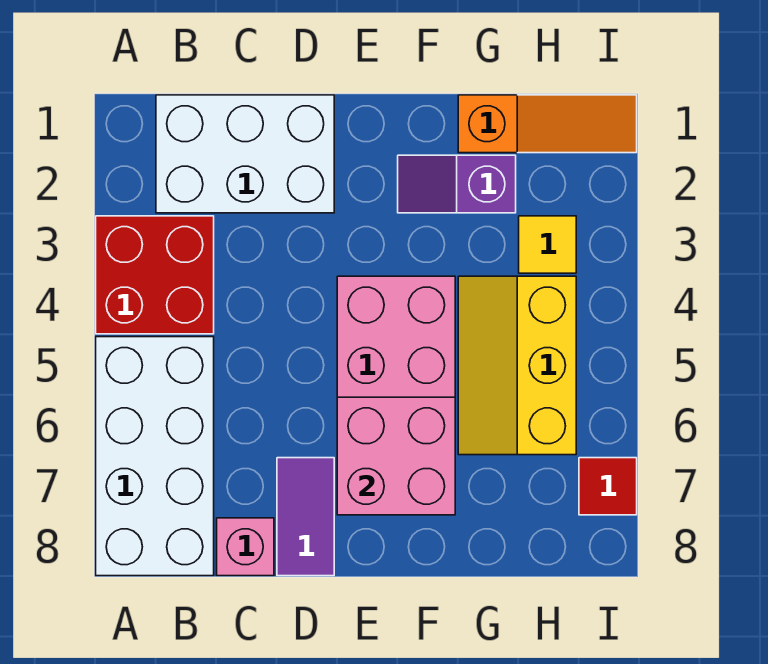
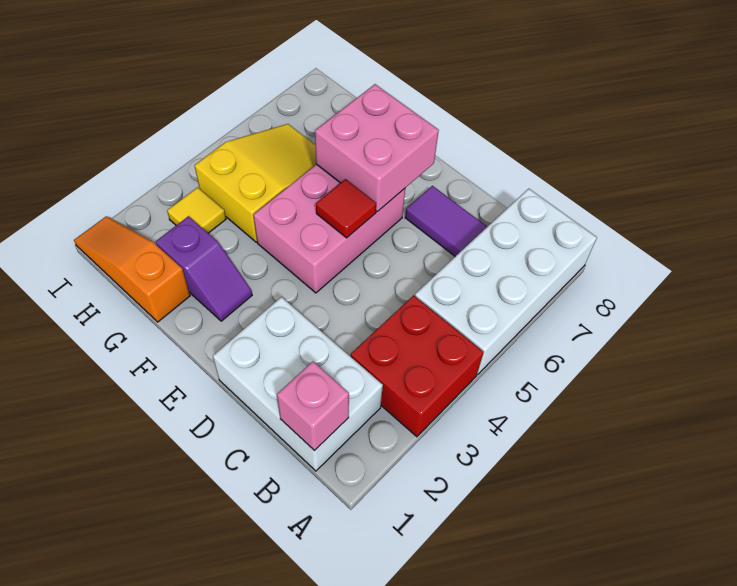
pink 1x1 brick [217,518,274,576] -> pink 1x1 brick moved to [277,361,349,451]
purple 1x2 tile [277,458,334,576] -> purple 1x2 tile turned to [405,186,487,256]
yellow 2x3 slope [458,276,576,455] -> yellow 2x3 slope turned to [195,124,316,242]
red 1x1 tile [579,458,637,515] -> red 1x1 tile moved to [316,179,376,238]

